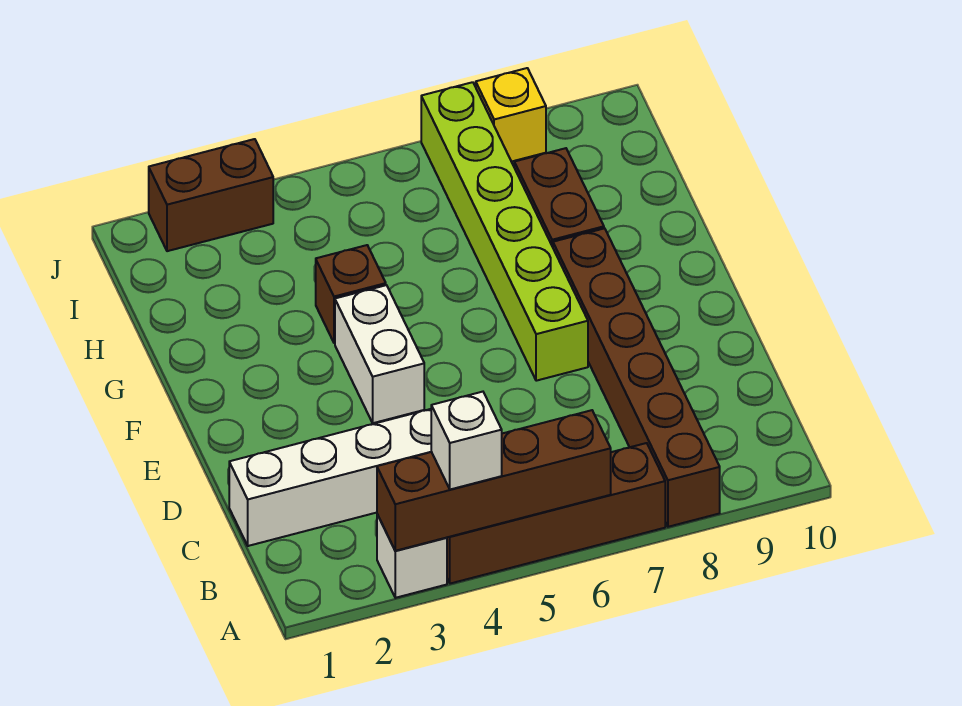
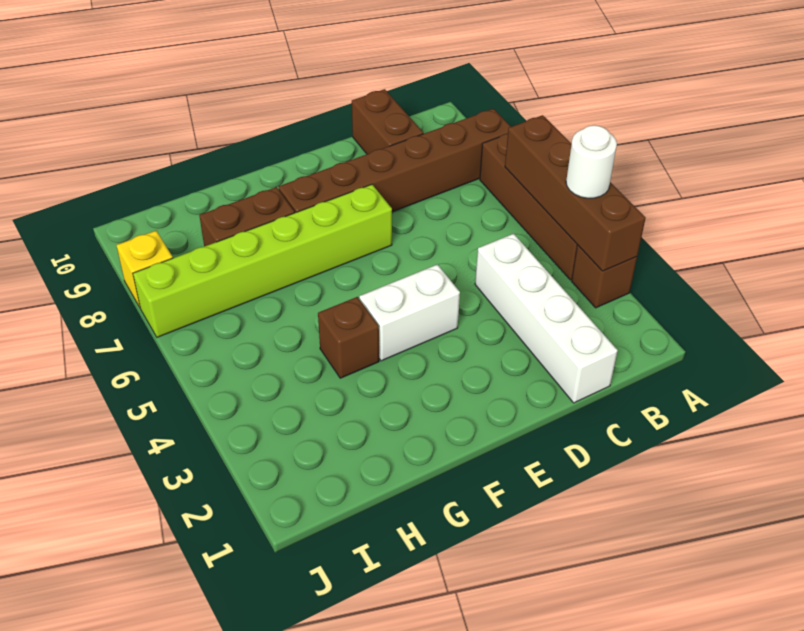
white 1x1 brick [377,514,447,598] -> brown 1x1 brick [572,245,637,308]
white 1x1 brick [431,392,502,489] -> white 1x1 round brick [566,125,617,198]
brown 1x2 brick [149,139,273,251] -> brown 1x2 brick moved to [352,89,423,154]

